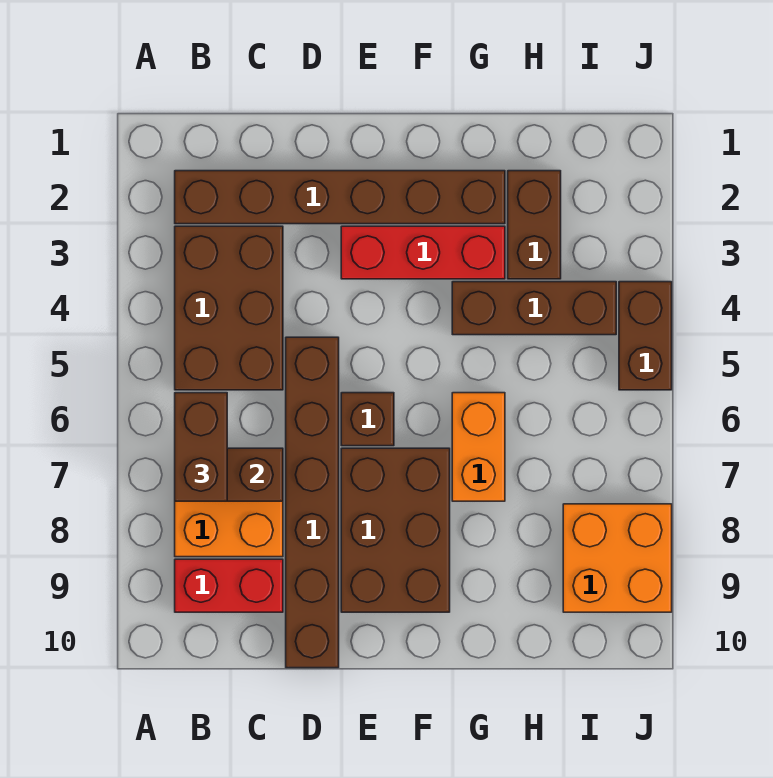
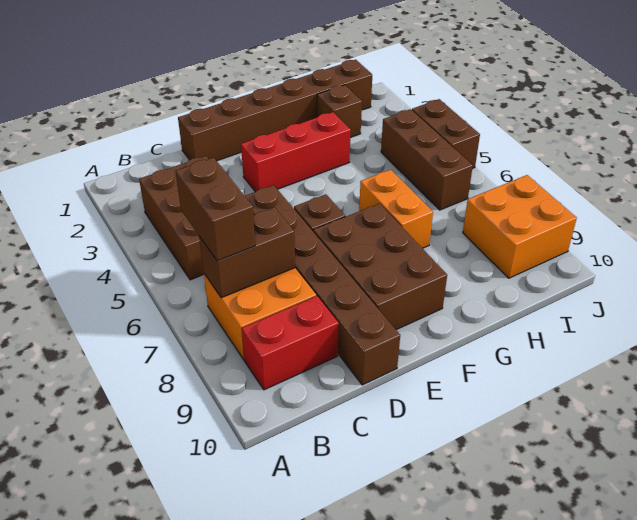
brown 1x6 brick [175,171,505,224] -> brown 1x6 brick moved to [178,60,372,161]
brown 1x3 brick [452,282,616,335] -> brown 1x3 brick turned to [381,109,473,210]
brown 1x2 brick [508,171,561,279] -> brown 1x1 brick [317,85,362,138]

